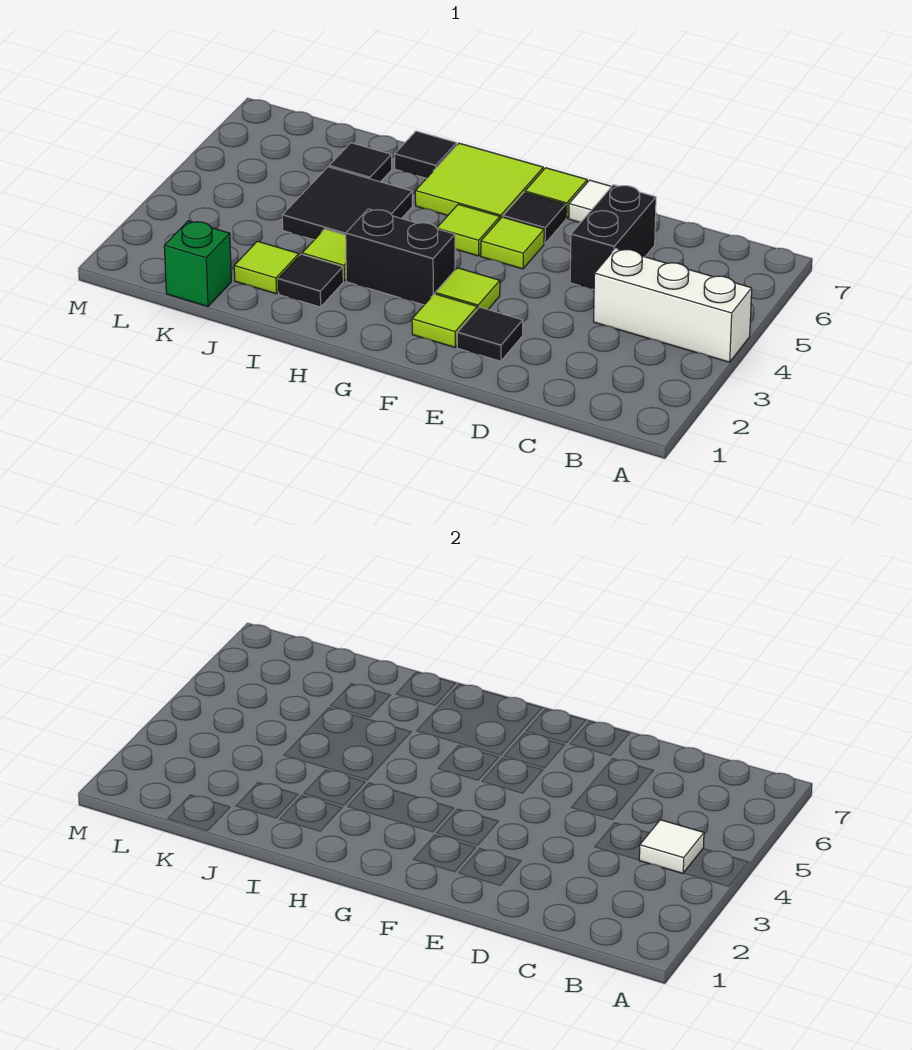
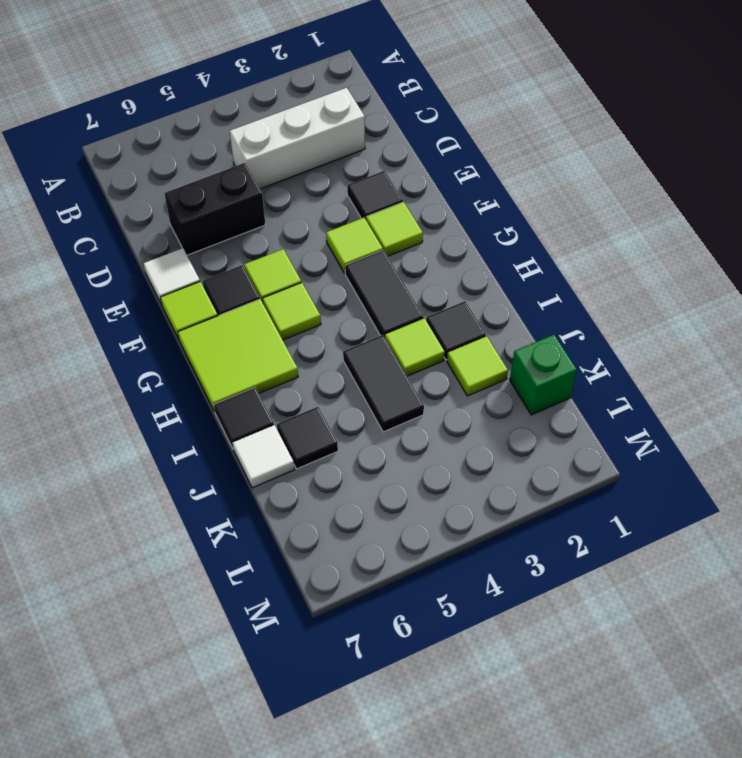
white 1x3 brick [594,249,752,362] -> white 1x3 brick turned to [230,88,365,189]
white 1x1 tile [639,820,704,873] -> white 1x1 tile moved to [233,425,294,488]
black 1x2 brick [346,209,455,305] -> black 1x2 tile [345,250,423,337]
black 2x2 tile [282,167,412,240] -> black 1x2 tile [343,335,424,432]

